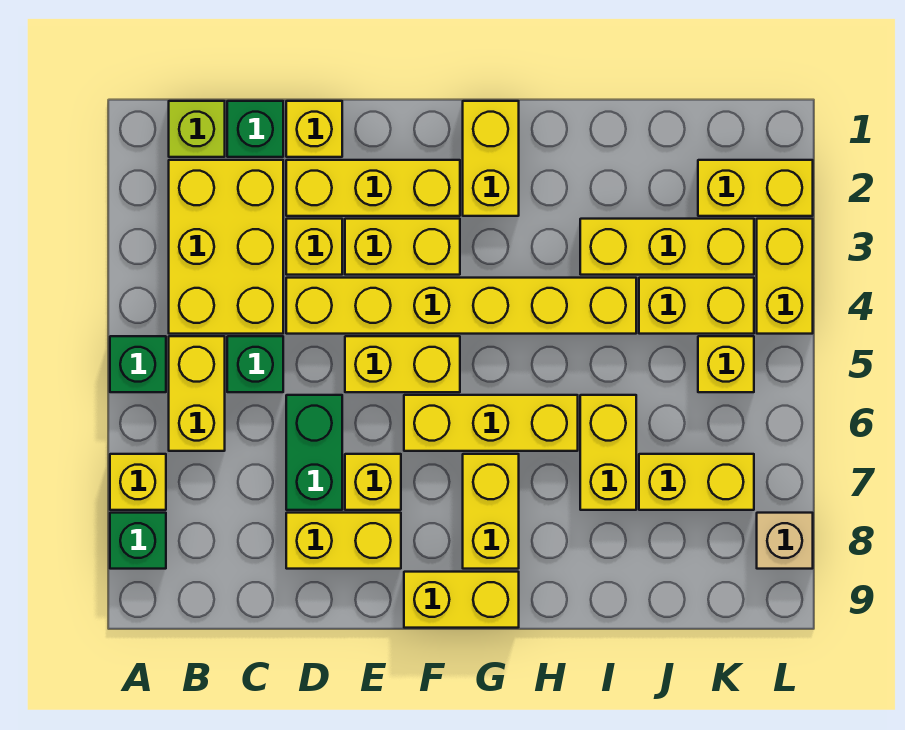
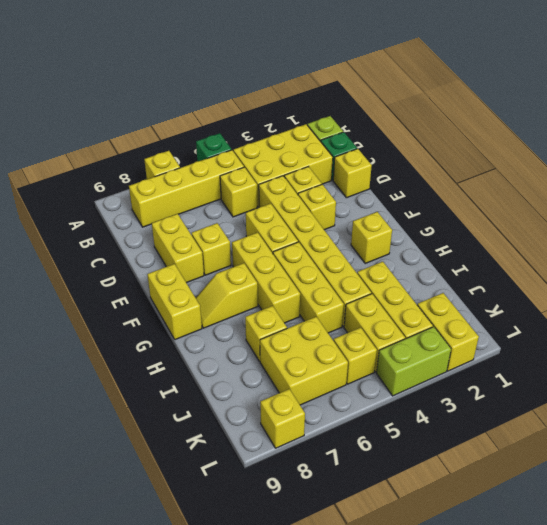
green 1x1 brick [110,513,166,569] -> none
yellow 1x2 brick [169,336,225,451] -> yellow 1x4 brick [129,150,244,227]
green 1x1 brick [227,336,283,392] -> yellow 1x1 brick [220,167,257,217]
yellow 1x3 brick [286,160,460,216] -> yellow 1x3 brick moved to [273,242,344,333]
green 1x2 brick [286,395,342,510] -> none
yellow 1x2 brick [345,219,460,275] -> yellow 1x1 brick [298,184,336,230]
yellow 1x2 brick [463,101,519,216] -> yellow 1x1 brick [351,212,392,263]
yellow 1x2 brick [463,454,519,569] -> yellow 1x2 slope [196,263,258,328]
yellow 1x2 brick [580,395,636,510] -> yellow 1x1 brick [245,306,287,361]
yellow 1x2 brick [639,454,754,510] -> yellow 2x2 brick [260,317,348,405]
yellow 1x2 brick [757,219,813,334] -> lime 1x2 brick [376,327,451,396]
tan 1x1 brick [757,513,813,569] -> yellow 1x1 brick [260,389,305,448]

